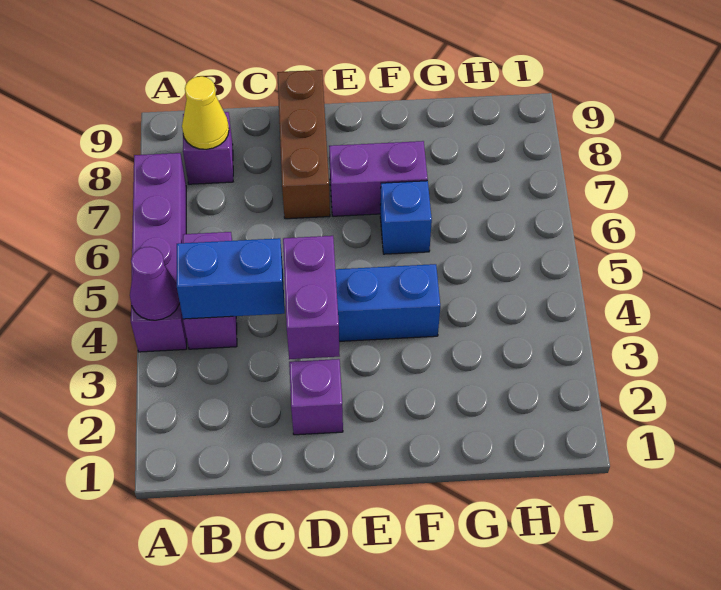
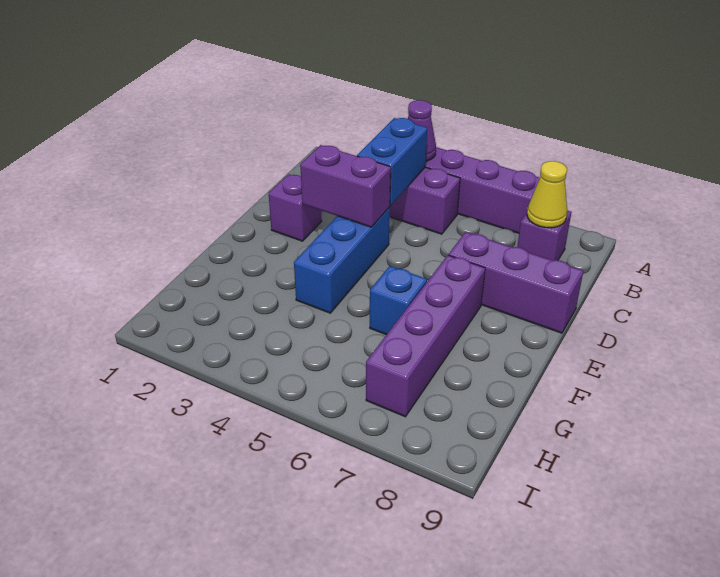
brown 1x3 brick [277,70,330,219] -> purple 1x3 brick [449,232,583,333]
purple 1x2 brick [329,141,428,216] -> purple 1x4 brick [366,255,485,417]

